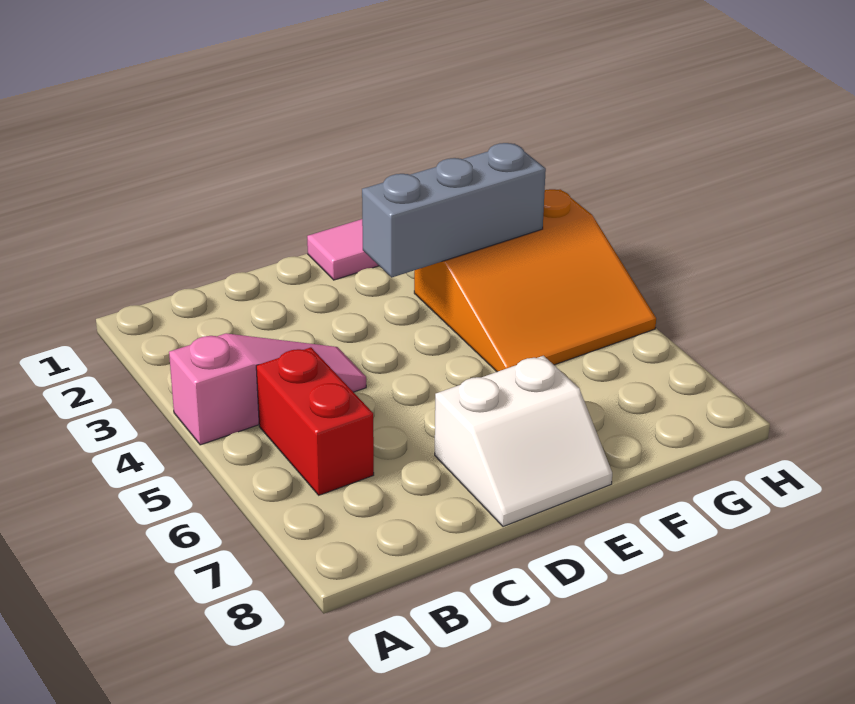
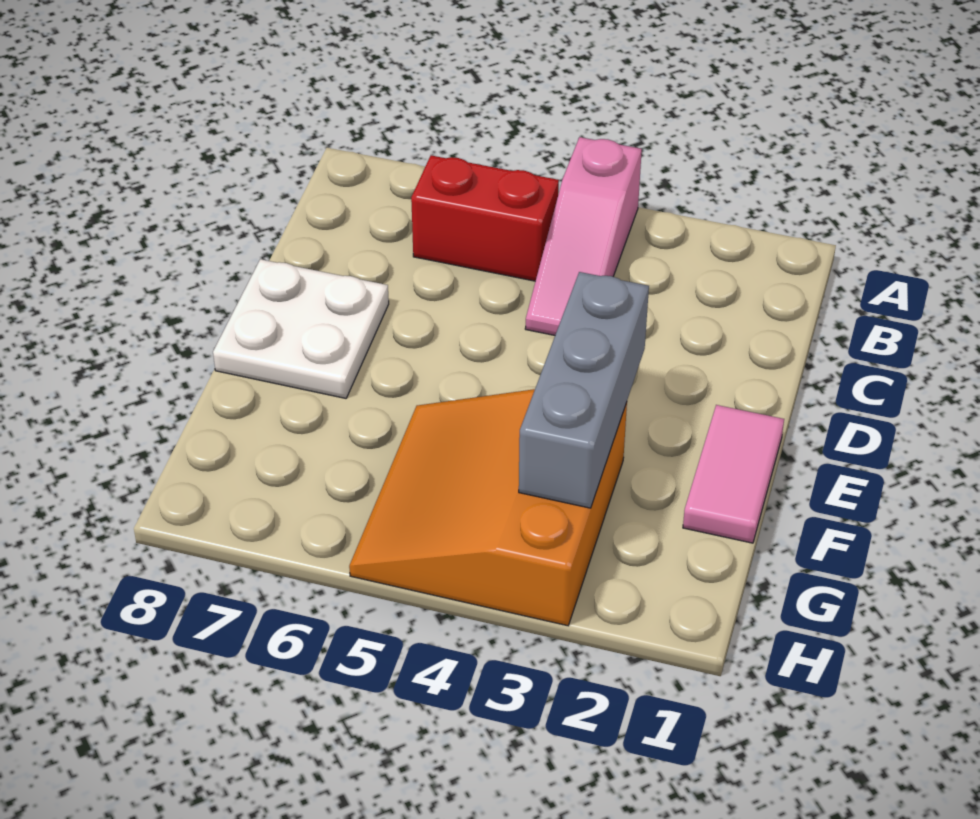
white 2x2 slope [435,356,612,527] -> white 2x2 plate [213,259,389,398]

